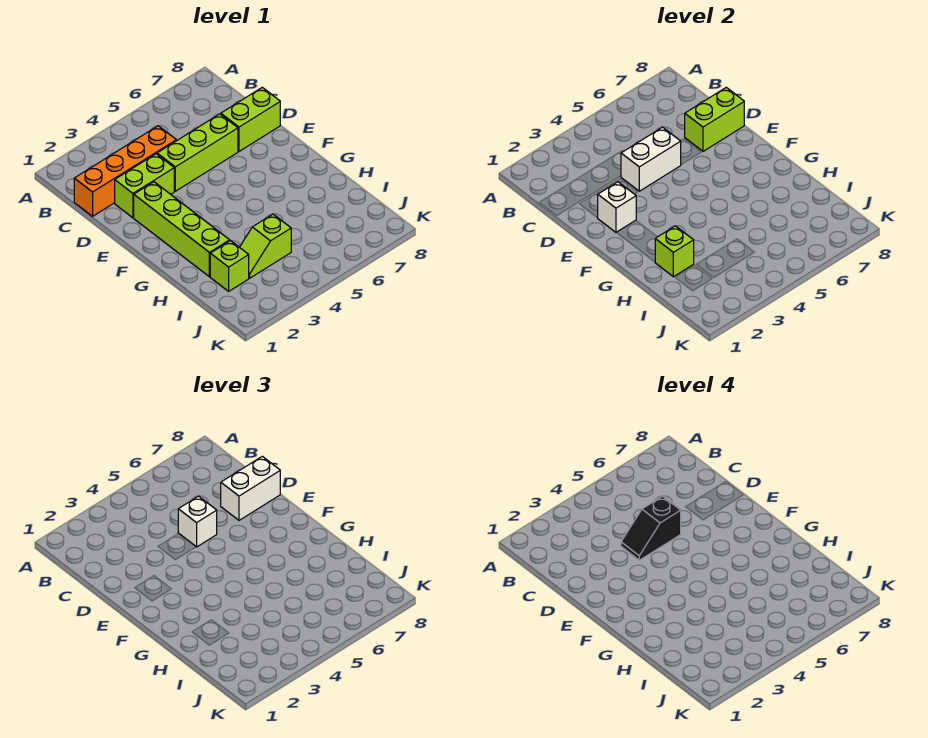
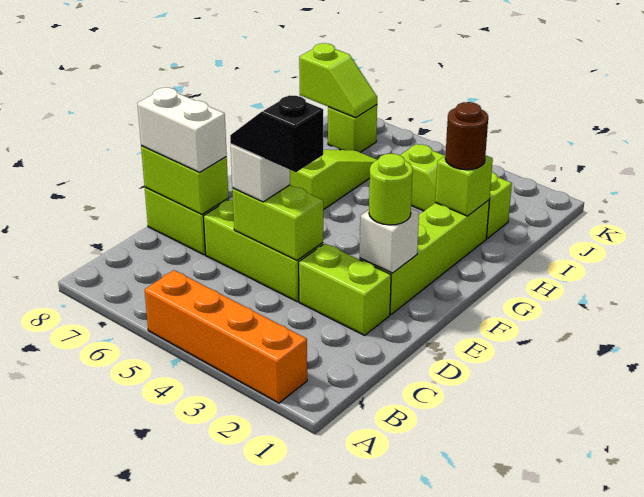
orange 1x4 brick [74,126,176,216] -> orange 1x4 brick moved to [145,270,307,403]
white 1x2 brick [621,127,681,191] -> lime 1x2 brick [232,185,323,261]
black 1x2 slope [621,496,681,560] -> black 1x2 slope turned to [230,95,323,172]
none -> lime 1x1 round brick [369,154,413,225]
none -> lime 1x3 slope [290,150,377,210]
none -> brown 1x1 round brick [445,102,488,170]
none -> lime 1x1 brick [328,105,377,152]
none -> lime 1x2 slope [299,43,377,118]

